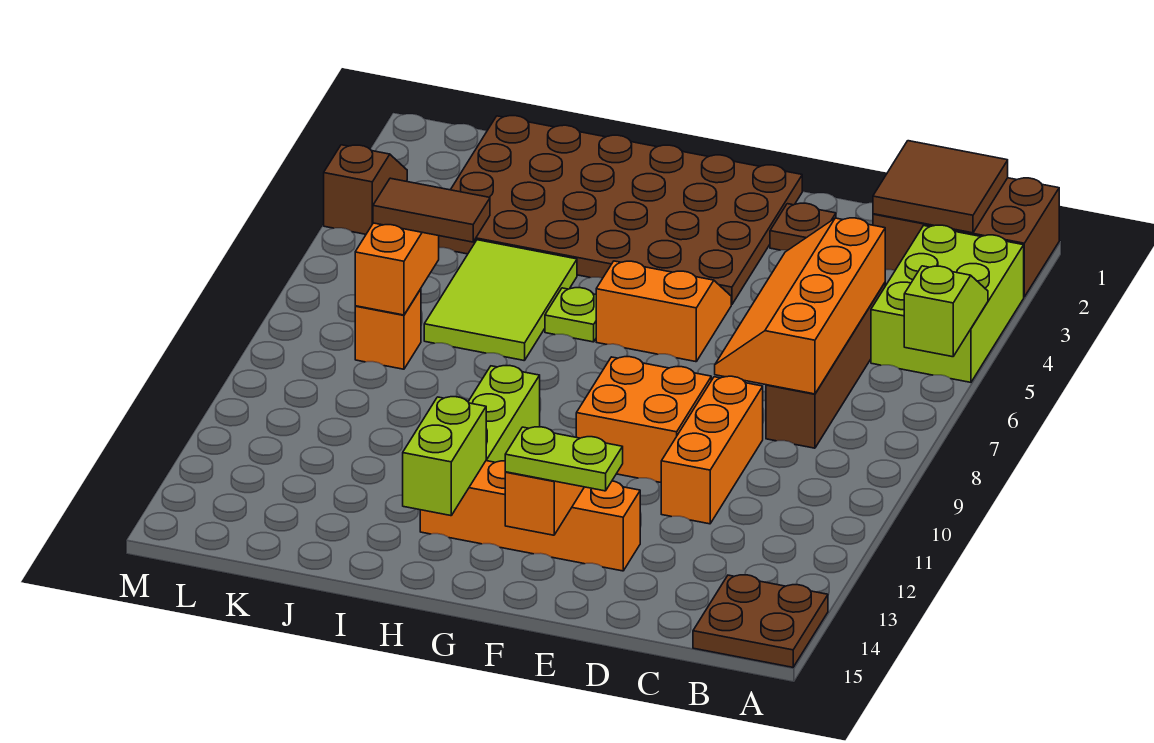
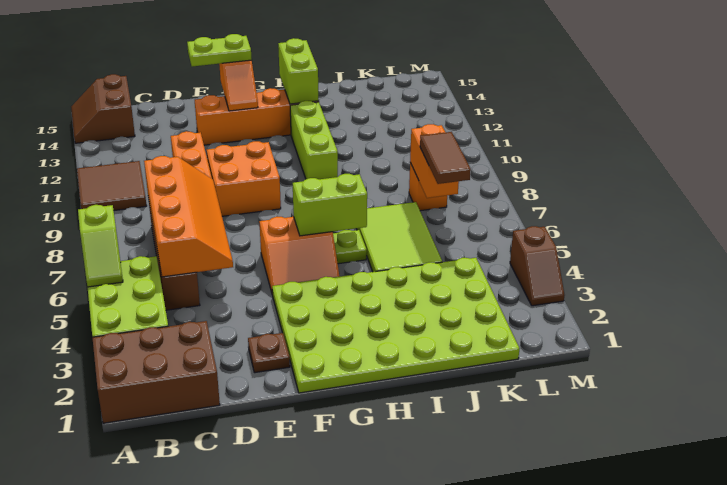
brown 2x2 plate [693,575,828,667] -> brown 2x2 slope [71,74,135,143]
brown 2x2 tile [873,141,1008,233] -> brown 2x2 tile moved to [77,161,147,211]
brown 4x6 plate [439,116,802,305] -> lime 4x6 plate [272,258,520,393]
none -> lime 1x2 brick [293,174,367,236]
brown 1x2 tile [373,178,490,242] -> brown 1x2 tile turned to [420,132,471,184]

